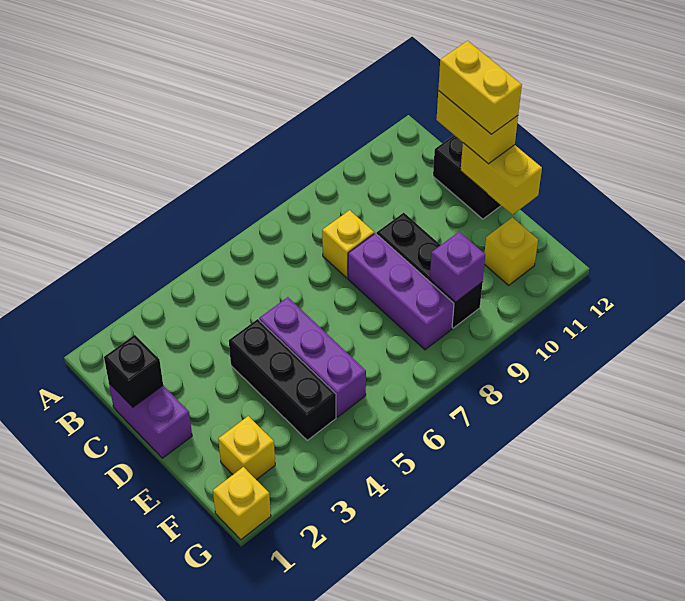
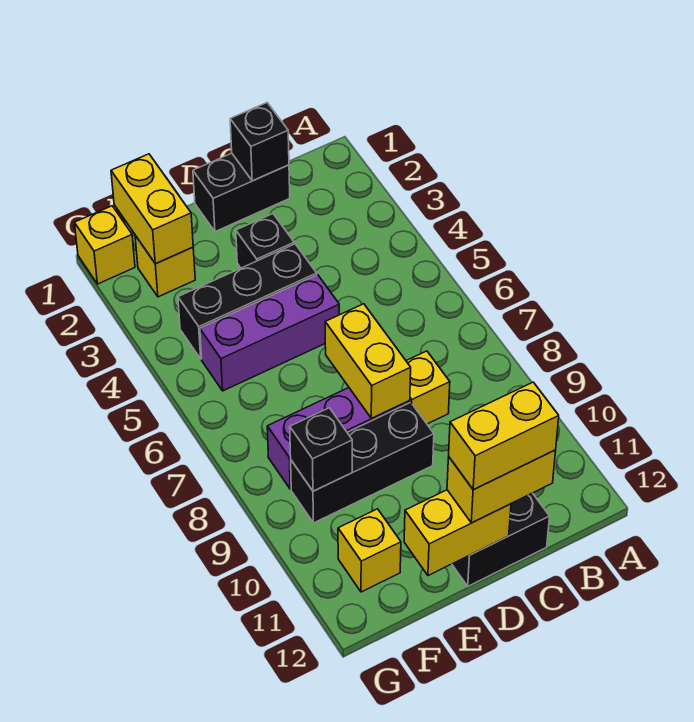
purple 1x2 brick [109,383,192,458] -> black 1x2 brick [193,153,290,232]
none -> black 1x1 brick [236,214,294,268]
none -> yellow 1x2 brick [325,304,411,418]
none -> yellow 1x2 brick [111,154,193,264]
purple 1x1 brick [430,232,485,302] -> black 1x1 brick [290,408,352,491]

